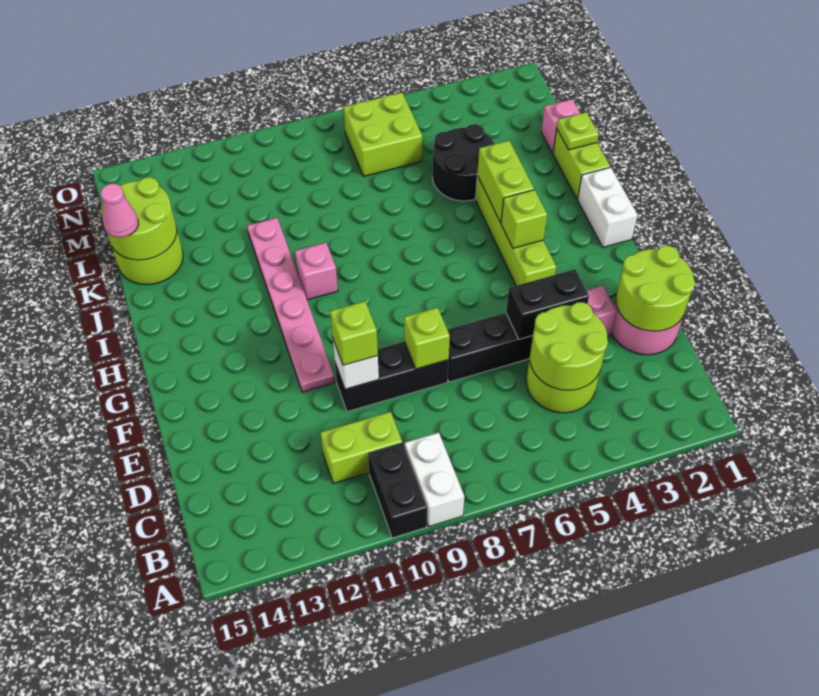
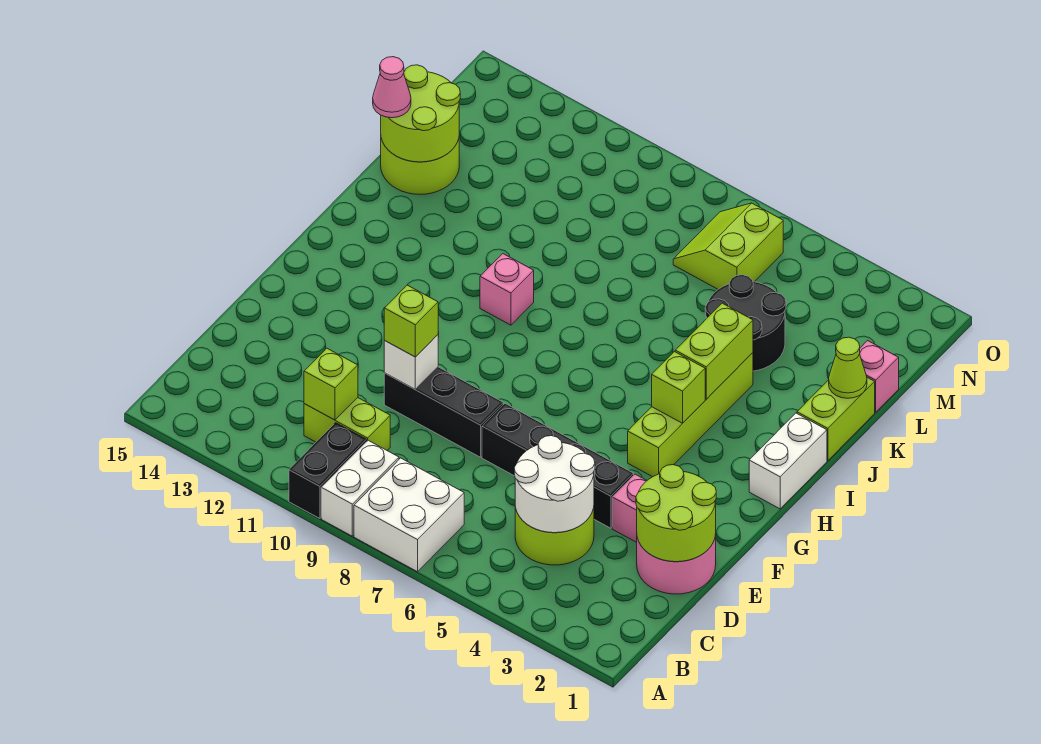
none -> white 2x2 brick [354,458,464,572]
lime 2x2 round brick [530,302,608,390] -> white 2x2 round brick [514,436,595,533]
black 1x2 brick [506,269,589,339] -> none
lime 1x1 brick [404,308,450,369] -> lime 1x1 brick moved to [304,348,358,420]
pink 1x6 plate [247,218,335,392] -> none
lime 1x1 plate [557,112,599,150] -> lime 1x1 cone [829,337,867,398]
lime 2x2 brick [344,93,422,176] -> lime 2x2 slope [673,203,783,289]

